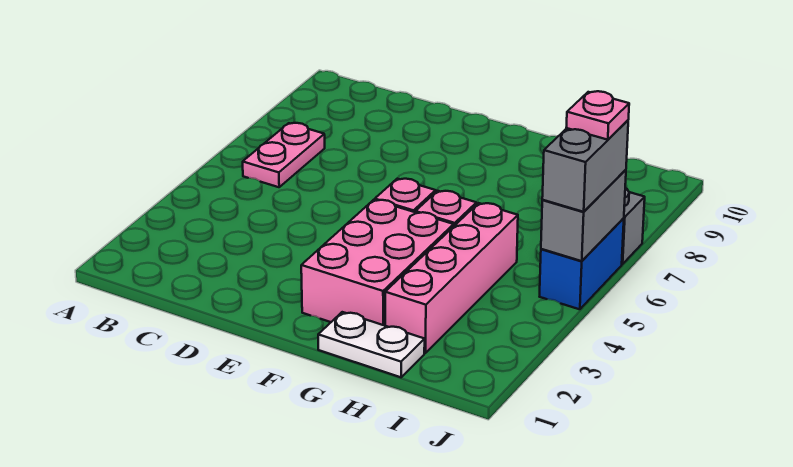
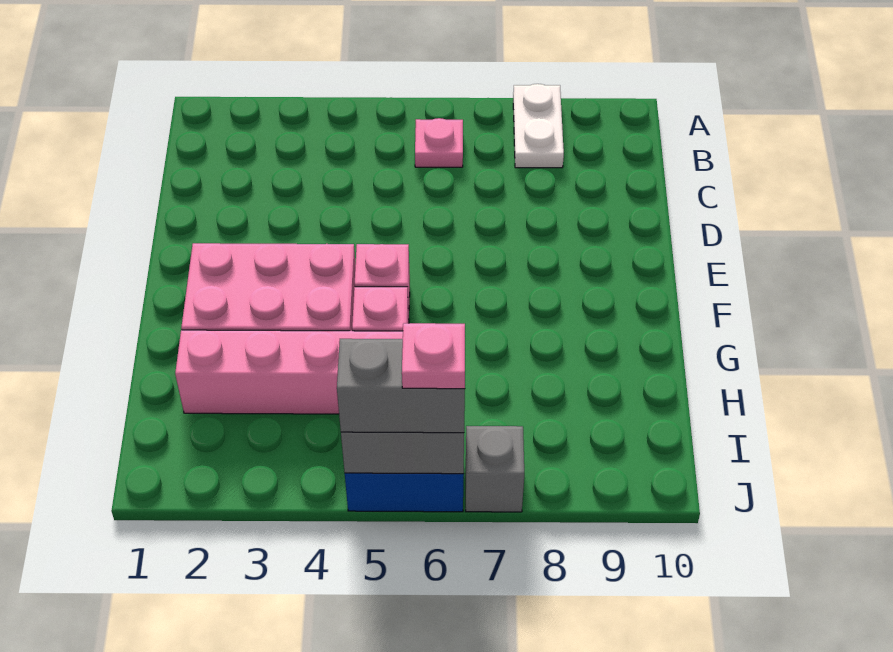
pink 1x2 plate [243,123,325,187] -> pink 1x1 plate [415,118,463,167]
white 1x2 plate [318,312,425,377] -> white 1x2 plate moved to [513,84,564,168]

